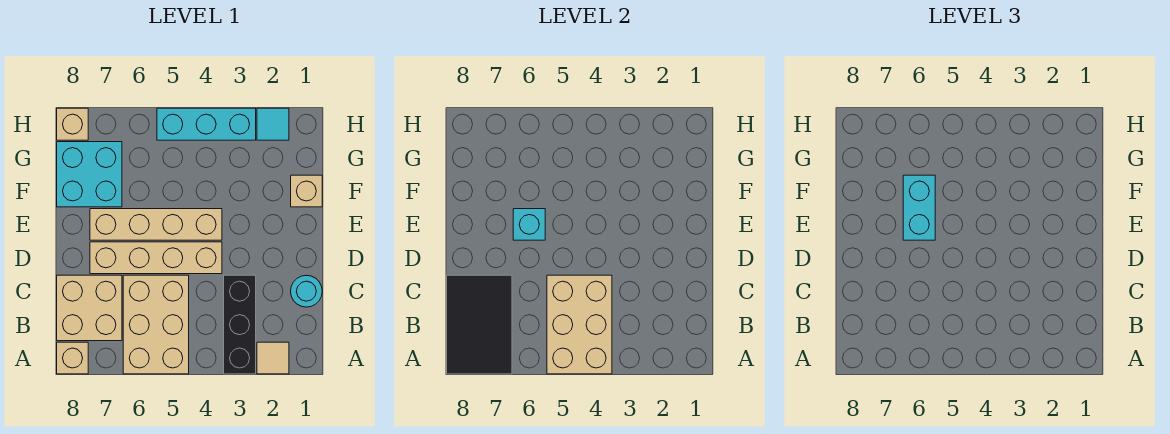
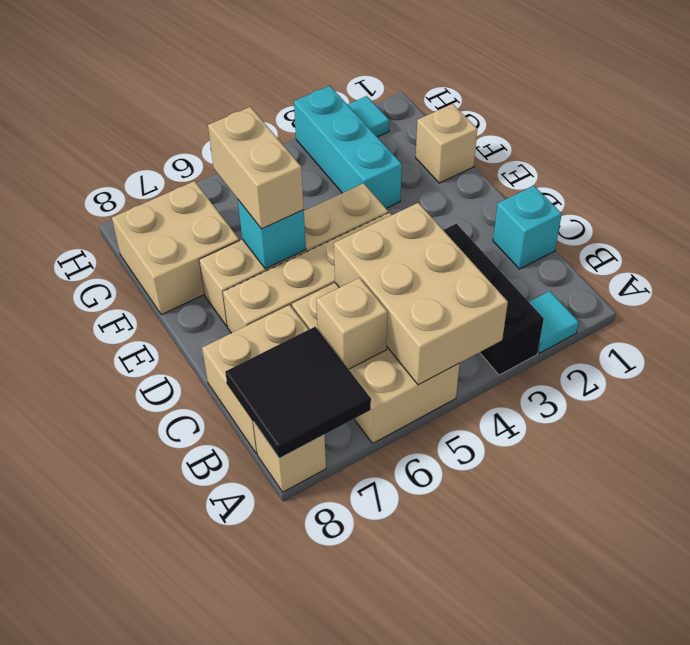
tan 1x1 tile [257,342,289,374] -> cyan 1x1 tile [529,291,579,353]
black 2x3 tile [447,275,512,374] -> black 2x2 tile [225,327,371,458]
cyan 1x1 round brick [291,275,322,307] -> cyan 1x1 brick [493,186,562,269]
cyan 1x2 brick [903,175,935,240] -> tan 1x2 brick [208,107,304,229]
cyan 2x2 brick [57,142,122,207] -> tan 2x2 brick [112,181,239,315]
cyan 1x3 brick [157,108,256,140] -> cyan 1x3 brick turned to [294,86,402,208]
tan 1x1 brick [57,108,88,140] -> tan 1x1 brick moved to [316,278,387,369]

